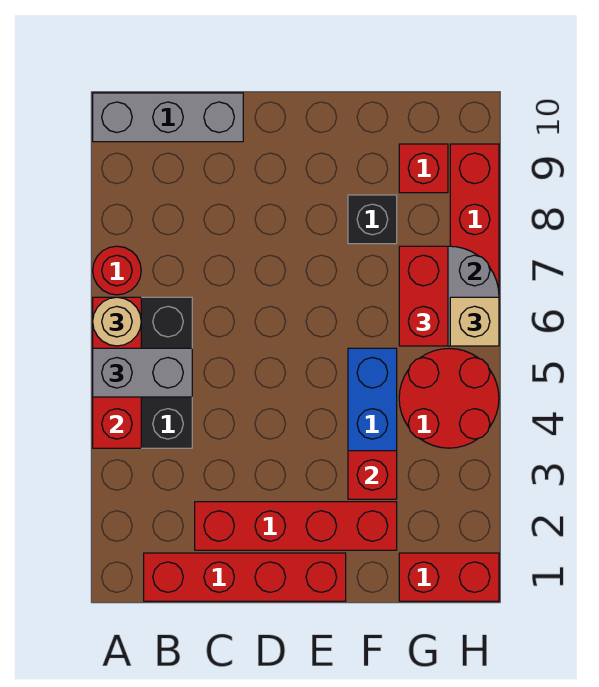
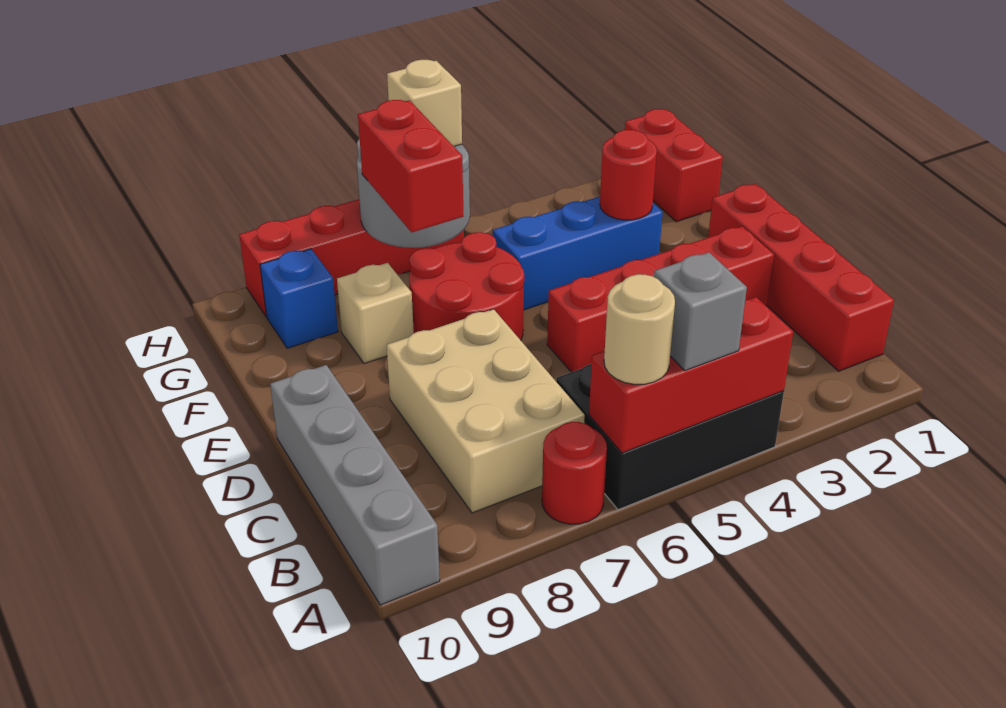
grey 1x2 brick [93,348,192,397] -> grey 1x1 brick [654,252,747,371]
grey 1x3 brick [93,93,243,142] -> grey 1x4 brick [270,365,440,605]
none -> tan 2x3 brick [387,309,585,513]
red 1x4 brick [195,502,397,550] -> red 1x4 brick turned to [547,226,774,372]
red 1x1 brick [348,451,397,499] -> red 1x1 round brick [600,130,657,220]
black 1x1 brick [348,195,397,244] -> tan 1x1 brick [337,263,414,364]
red 2x2 round brick [399,348,499,448] -> red 2x2 round brick moved to [409,232,524,340]
red 1x2 brick [399,246,448,346] -> red 1x2 brick turned to [358,100,463,232]
red 1x1 brick [399,144,448,193] -> blue 1x1 brick [260,249,338,348]

